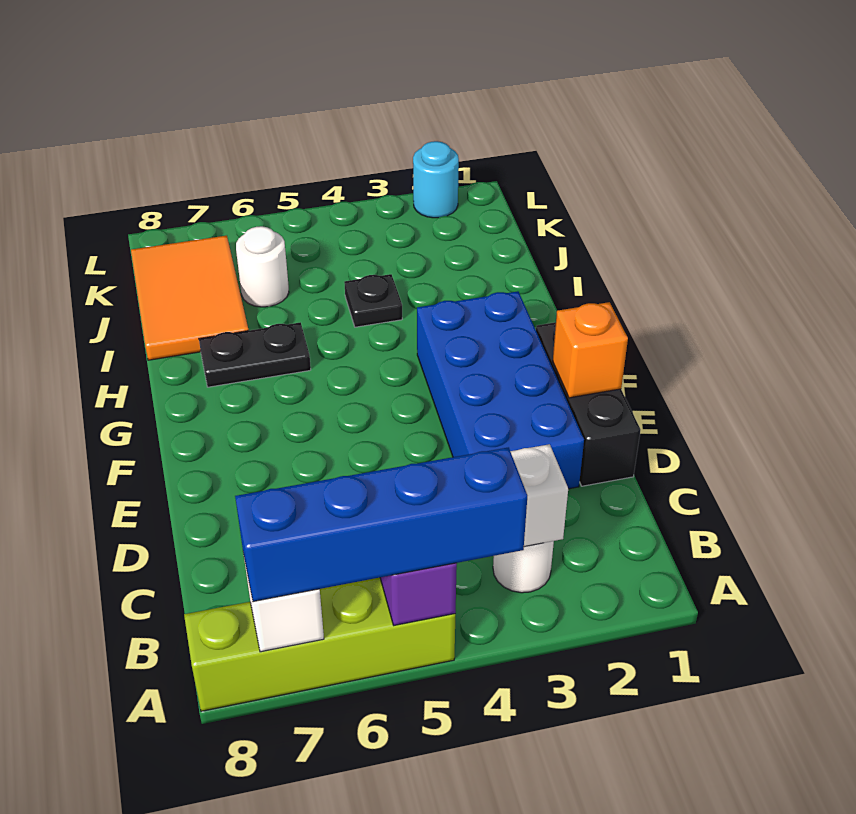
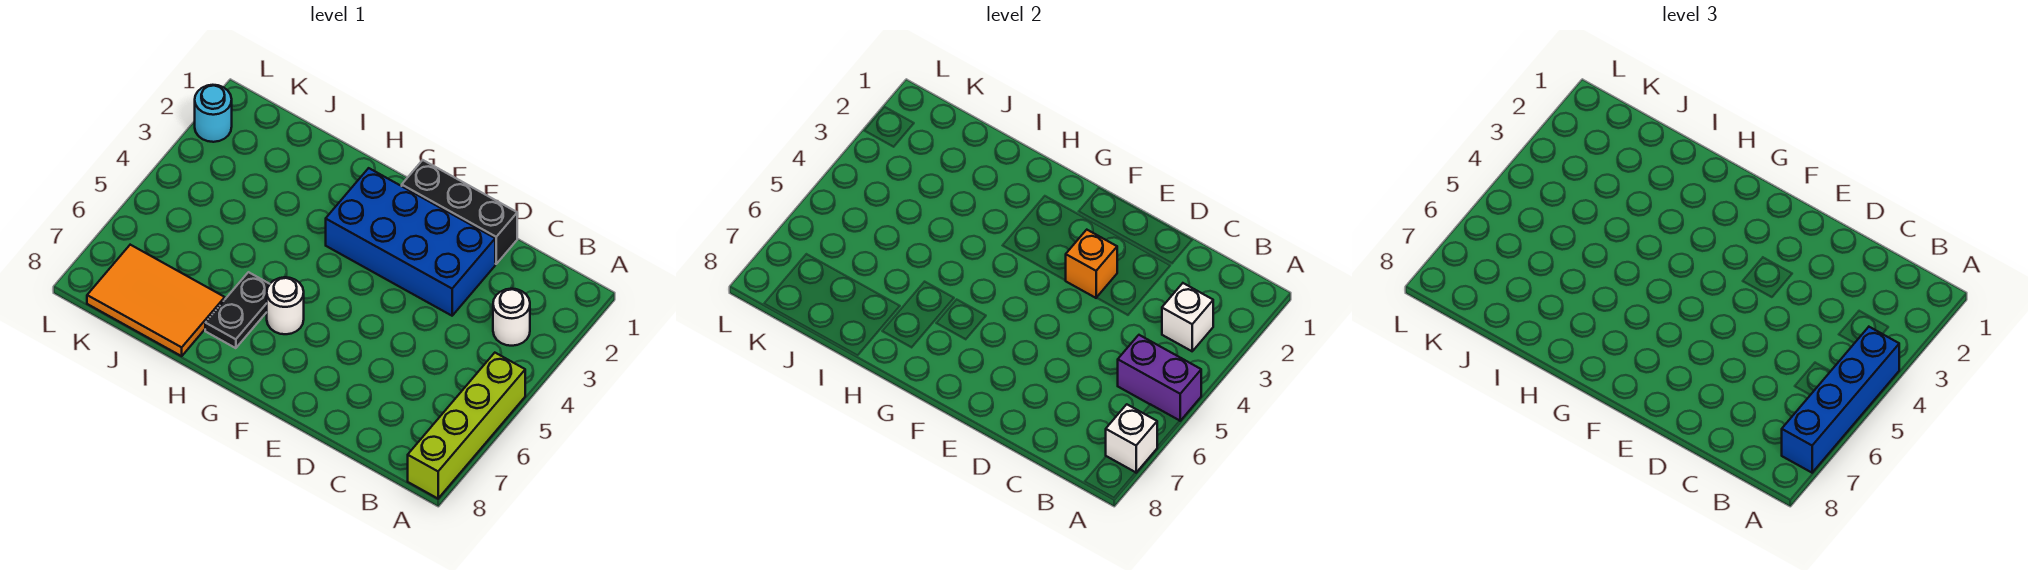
orange 1x1 brick [553,302,628,398] -> orange 1x1 brick moved to [1065,230,1117,298]
black 1x1 plate [344,274,402,327] -> none
white 1x1 round brick [236,226,289,307] -> white 1x1 round brick moved to [267,277,304,334]

